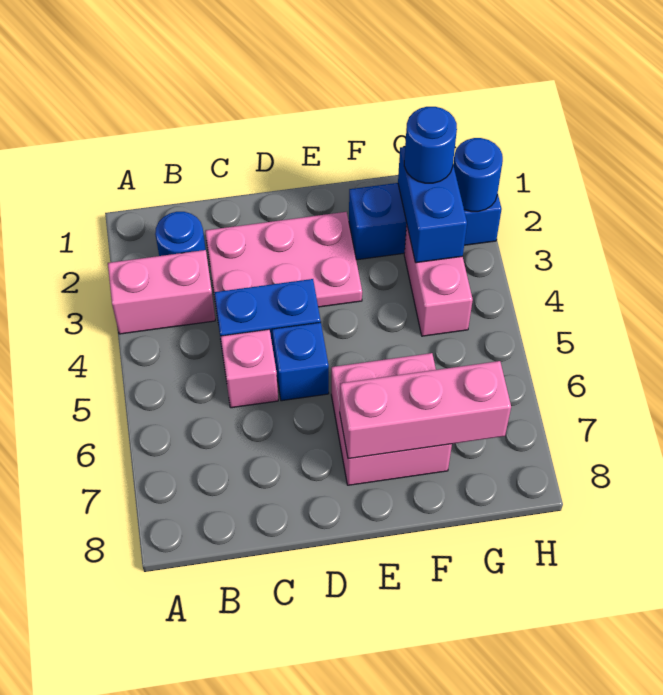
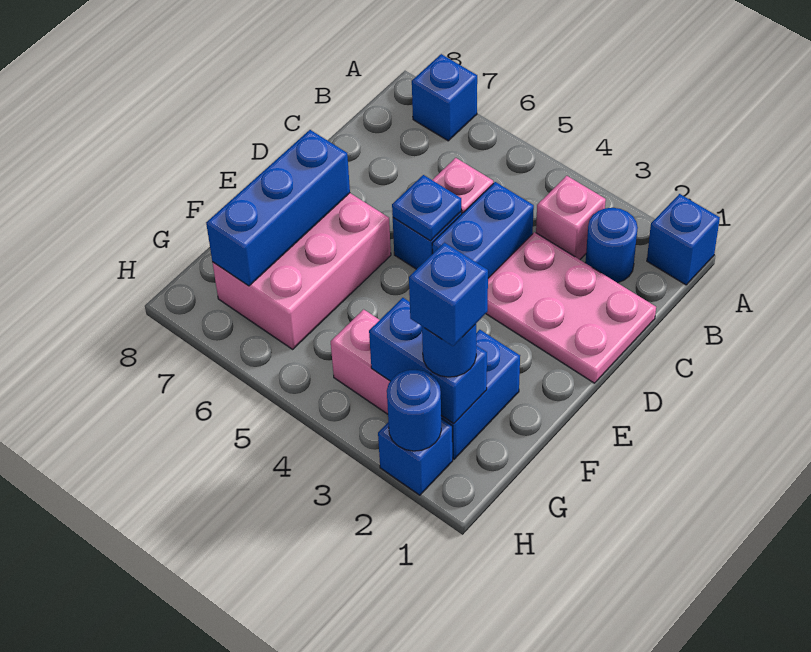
none -> blue 1x1 brick [647,194,720,285]
pink 1x2 brick [108,250,215,334] -> pink 1x1 brick [536,176,606,260]
none -> blue 1x1 brick [412,54,477,141]
pink 2x3 plate [205,212,362,311] -> pink 2x3 plate turned to [486,232,656,383]
none -> blue 1x1 plate [392,175,461,241]
pink 2x2 brick [331,353,452,485] -> pink 2x3 brick [212,193,391,349]
pink 1x3 brick [340,361,511,459] -> blue 1x3 brick [206,130,350,286]
none -> blue 1x1 brick [409,243,488,346]

